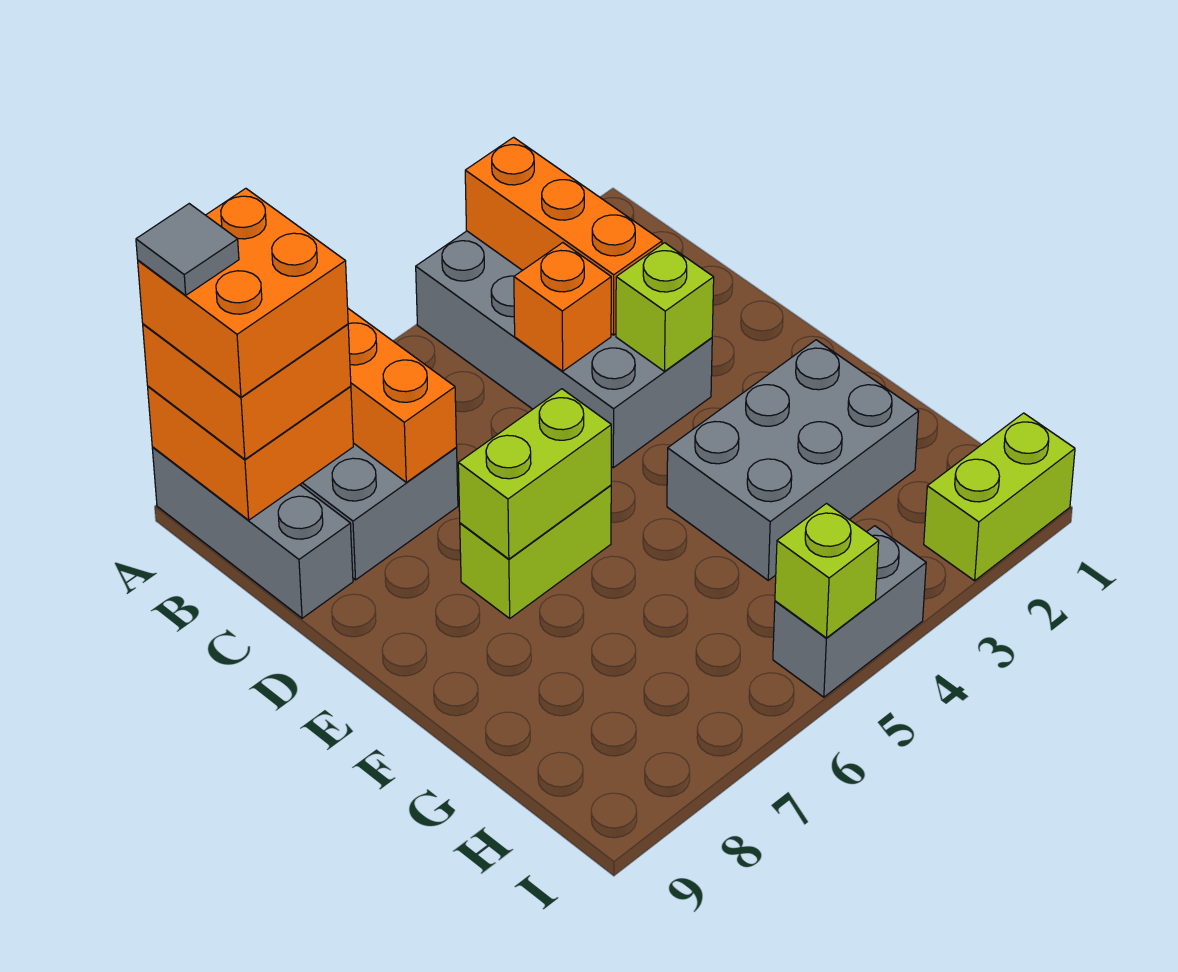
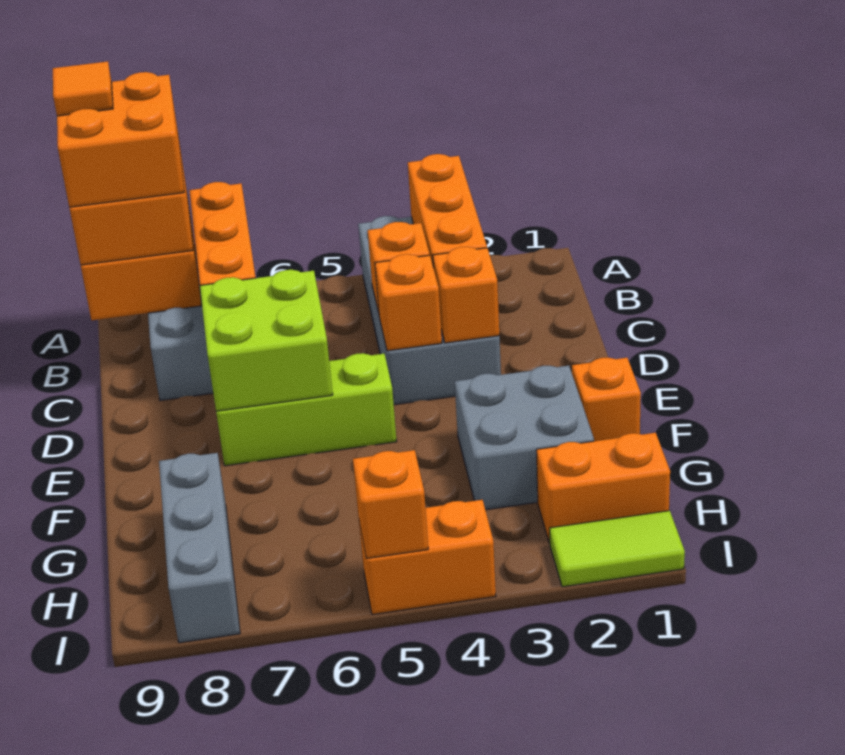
grey 1x3 brick [152,447,353,618] -> grey 1x3 brick moved to [159,453,240,643]
grey 1x1 tile [136,204,239,295] -> orange 1x1 tile [53,61,113,116]
lime 1x1 brick [616,243,714,371] -> orange 1x1 brick [433,247,499,343]
none -> orange 1x1 brick [375,254,442,351]
lime 1x2 brick [460,485,611,618] -> lime 1x3 brick [216,353,397,466]
lime 1x2 brick [458,389,611,559] -> lime 2x2 brick [200,270,333,411]
none -> orange 1x1 brick [572,358,641,441]
grey 2x3 brick [667,340,919,580] -> grey 2x2 brick [455,366,594,510]
none -> orange 1x2 brick [536,433,670,544]
lime 1x2 brick [924,413,1075,581] -> lime 1x2 tile [550,511,685,587]
grey 1x2 brick [773,526,926,697] -> orange 1x2 brick [359,500,496,614]
lime 1x1 brick [775,504,879,638] -> orange 1x1 brick [353,450,428,558]

